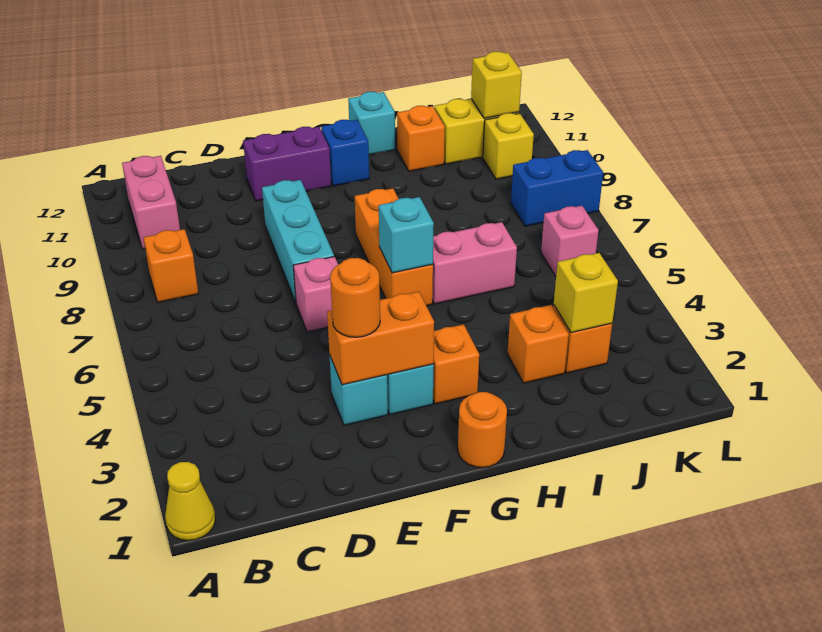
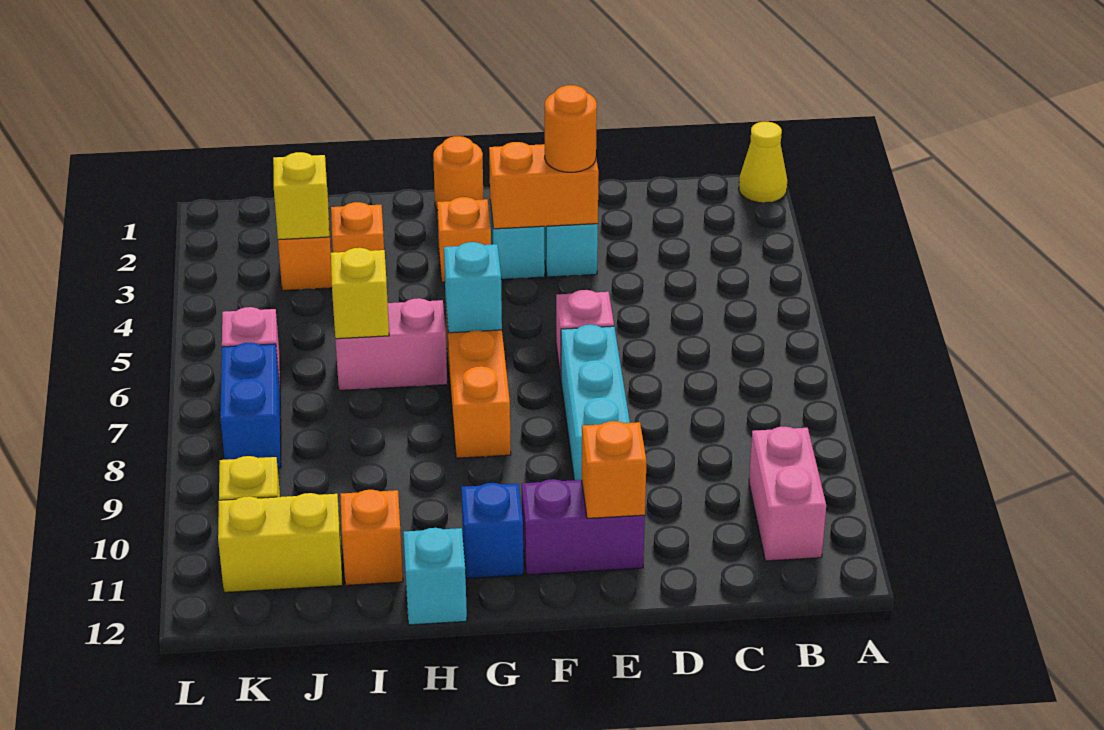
orange 1x1 brick [143,229,198,302] -> orange 1x1 brick moved to [582,421,647,518]
blue 1x2 brick [511,150,603,226] -> blue 1x2 brick turned to [220,342,281,468]
yellow 1x1 brick [471,52,522,118] -> yellow 1x1 brick moved to [331,248,389,339]

